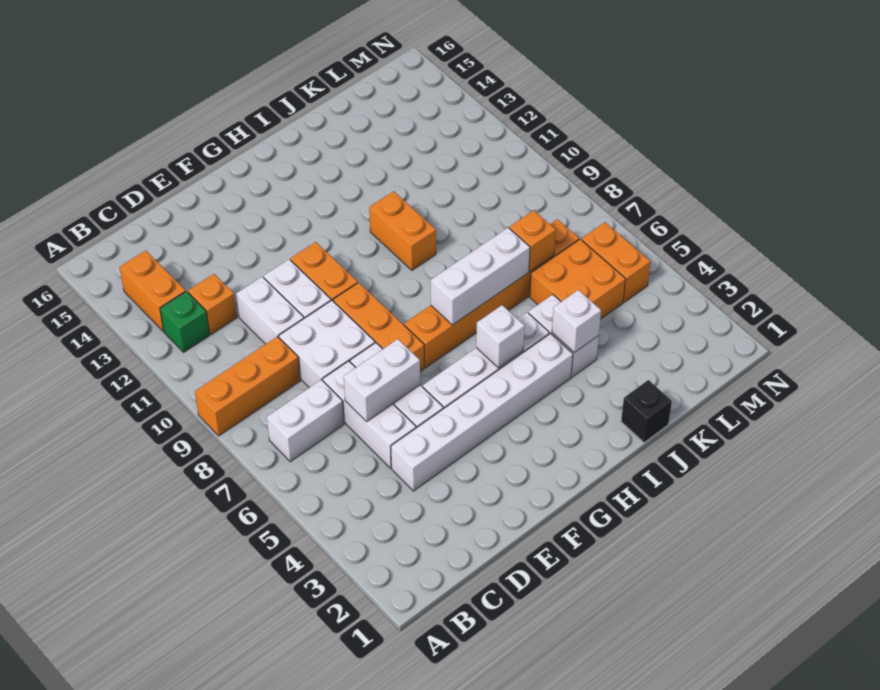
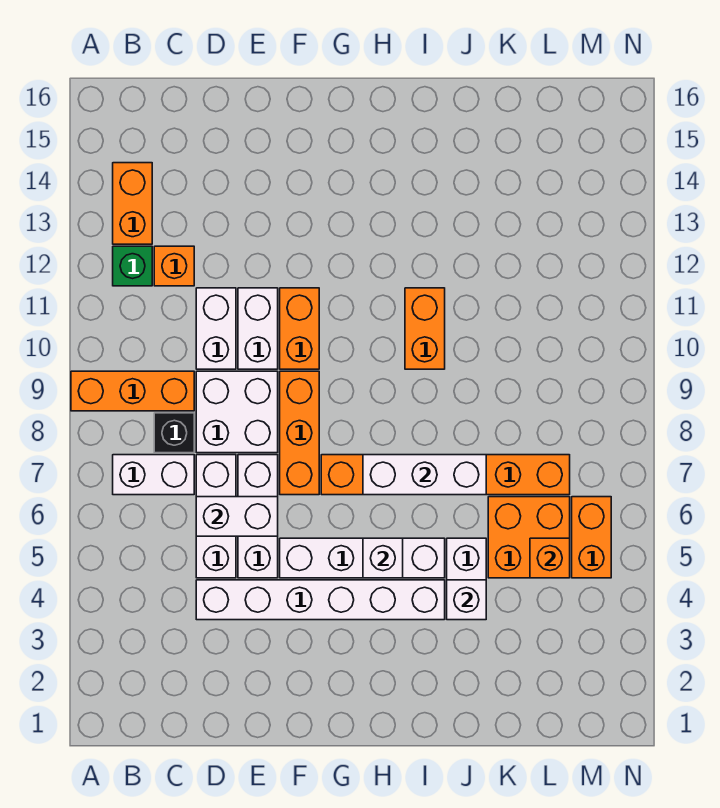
black 1x1 brick [621,380,672,443] -> black 1x1 brick moved to [154,413,194,453]
orange 1x1 brick [509,210,556,271] -> orange 1x1 brick moved to [530,538,570,578]

